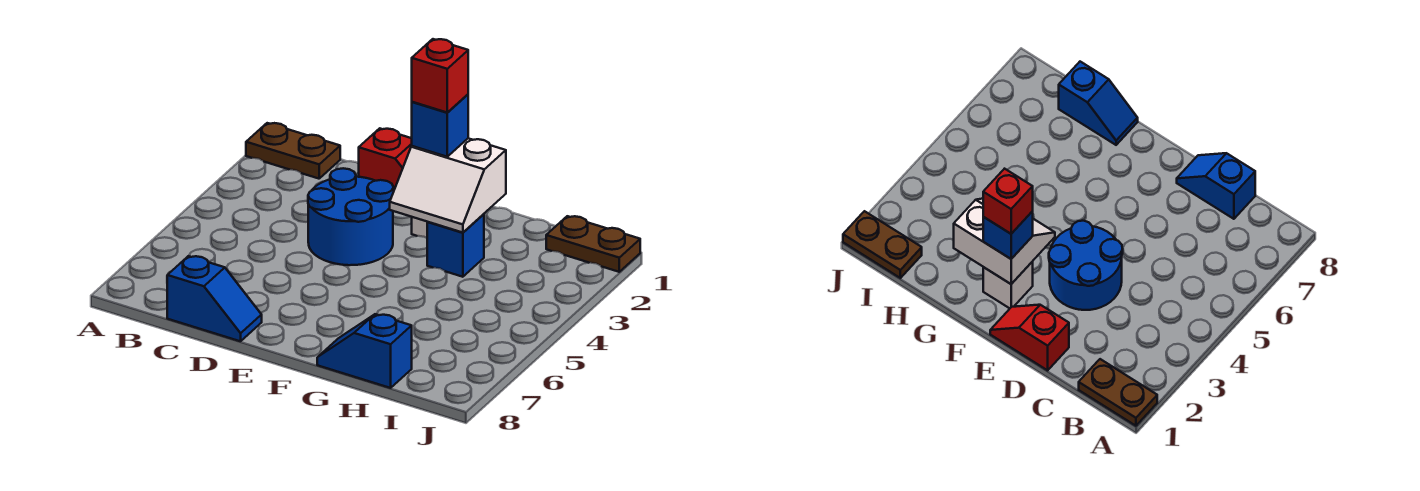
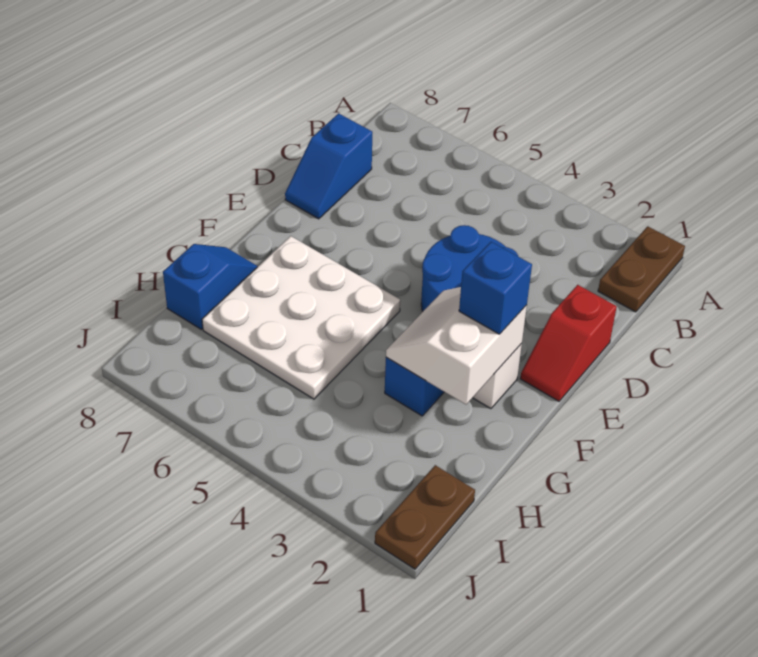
red 1x1 brick [412,39,468,113] -> none
none -> white 3x3 plate [202,236,400,399]

